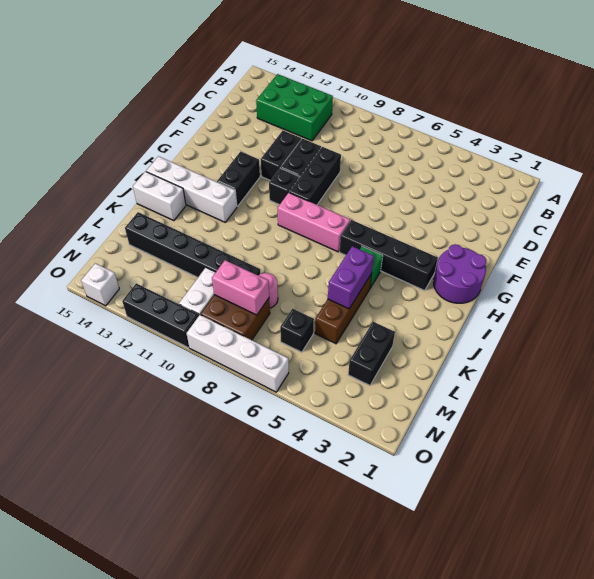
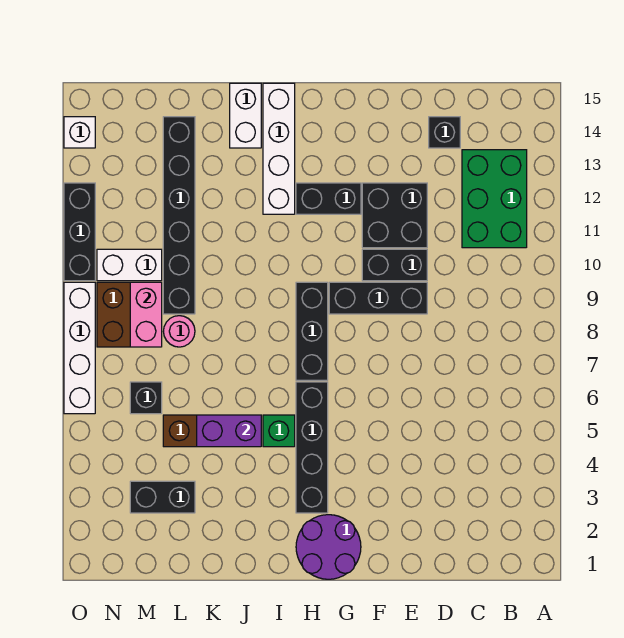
black 1x2 brick [261,131,301,181] -> black 2x2 brick [362,183,427,248]
black 1x1 brick [269,168,299,205] -> black 1x1 brick moved to [429,117,460,148]
pink 1x3 brick [278,193,350,252] -> black 1x3 brick [296,282,328,380]

